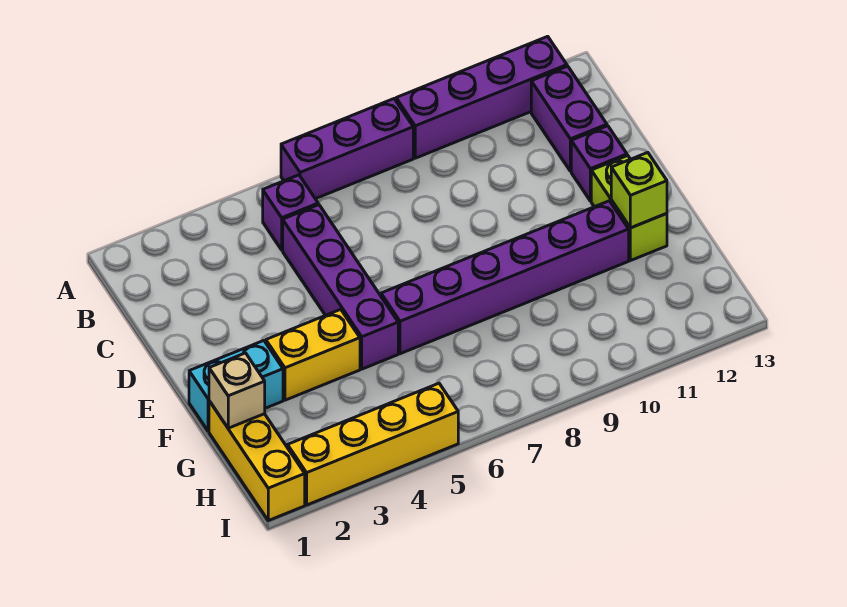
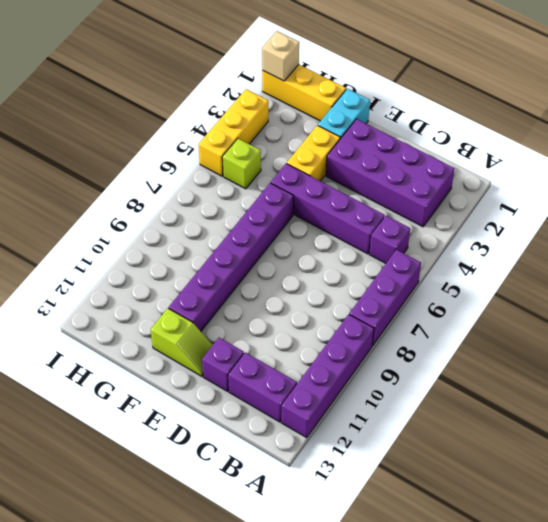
none -> purple 2x4 brick [326,119,455,227]
lime 1x2 brick [591,156,667,261] -> lime 1x2 slope [151,308,213,376]
lime 1x1 brick [611,153,667,228] -> lime 1x1 brick moved to [222,139,261,189]
tan 1x1 brick [209,353,265,428] -> tan 1x1 brick moved to [262,31,299,81]
yellow 1x4 brick [288,383,458,505] -> yellow 1x3 brick [199,89,268,176]

